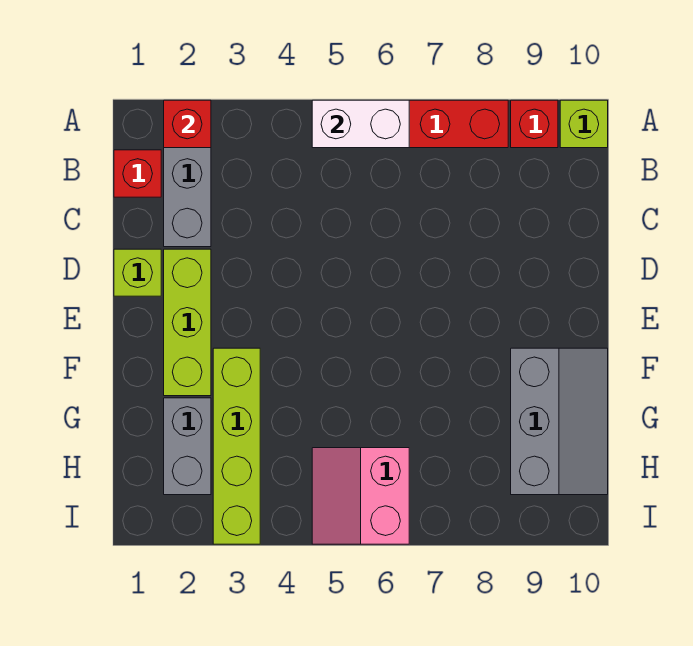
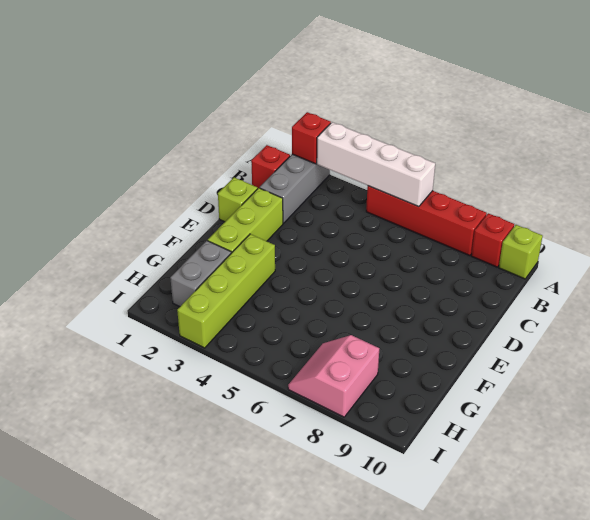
white 1x2 brick [312,100,409,148] -> white 1x4 brick [317,122,435,207]
grey 2x3 slope [511,348,608,495] -> none
pink 2x2 slope [312,448,409,544] -> pink 2x2 slope moved to [288,335,379,417]

